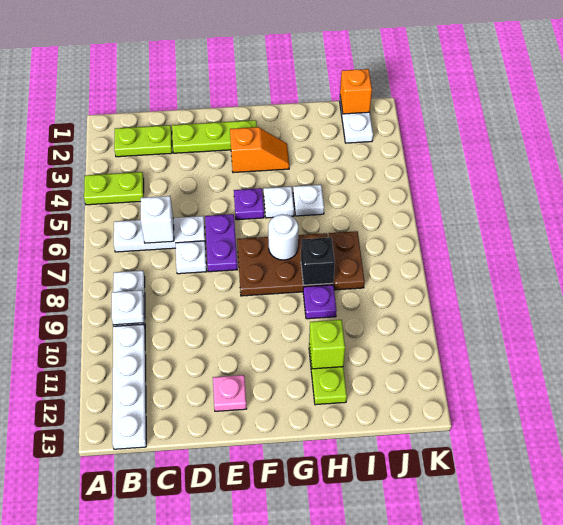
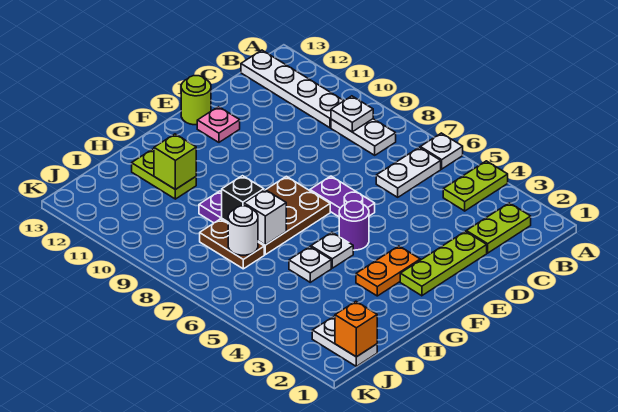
white 1x3 plate [114,216,205,252] -> white 1x2 plate [376,147,441,197]
white 1x1 brick [141,196,174,243] -> white 1x1 brick moved to [244,190,286,245]
white 1x1 plate [176,241,207,274] -> white 1x1 plate moved to [420,133,463,169]
none -> lime 1x1 round brick [181,76,211,125]
orange 1x2 slope [230,127,289,173] -> orange 1x2 plate [356,246,420,296]
purple 1x1 plate [234,188,264,220] -> purple 1x1 round brick [339,201,369,250]
white 1x1 round brick [268,214,298,260] -> white 1x1 round brick moved to [228,206,258,255]

